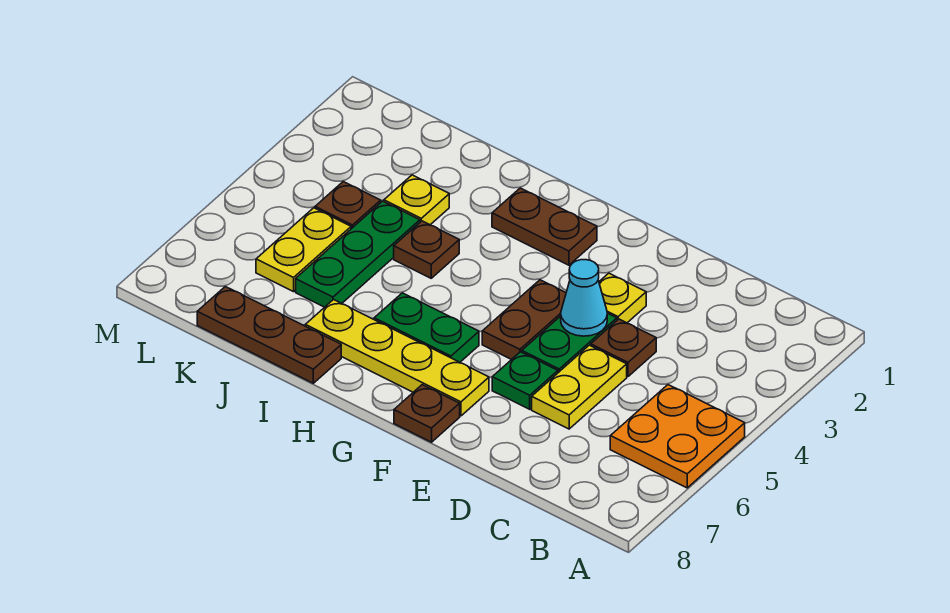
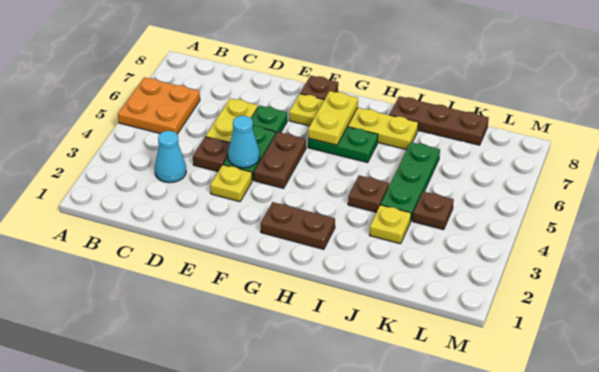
none -> cyan 1x1 cone [155,131,186,183]
yellow 1x2 plate [256,208,351,292] -> yellow 1x2 plate moved to [308,91,358,145]

